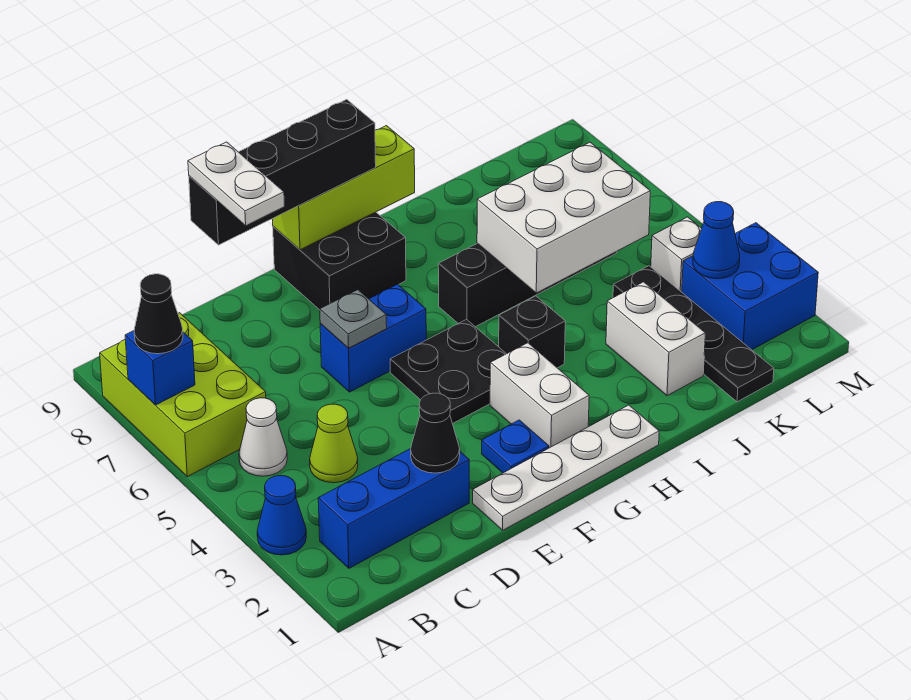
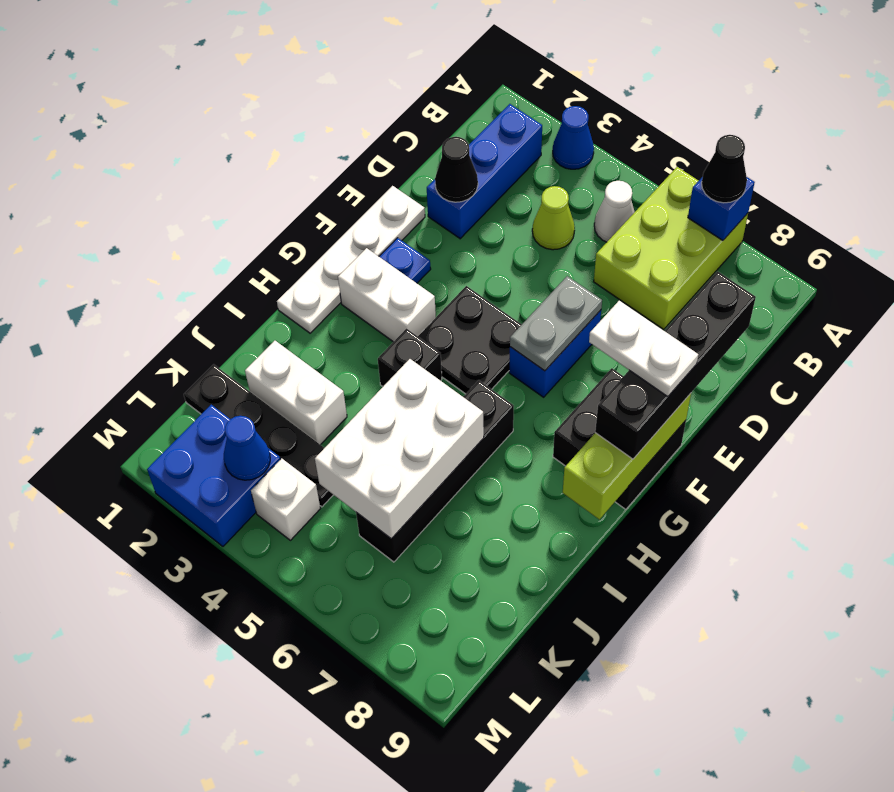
lime 2x3 brick [100,313,266,477] -> lime 2x3 brick turned to [594,167,748,330]
white 1x2 plate [188,142,285,226] -> white 1x2 plate moved to [589,300,698,397]
grey 1x1 plate [320,290,387,348] -> grey 1x2 plate [510,276,602,371]

